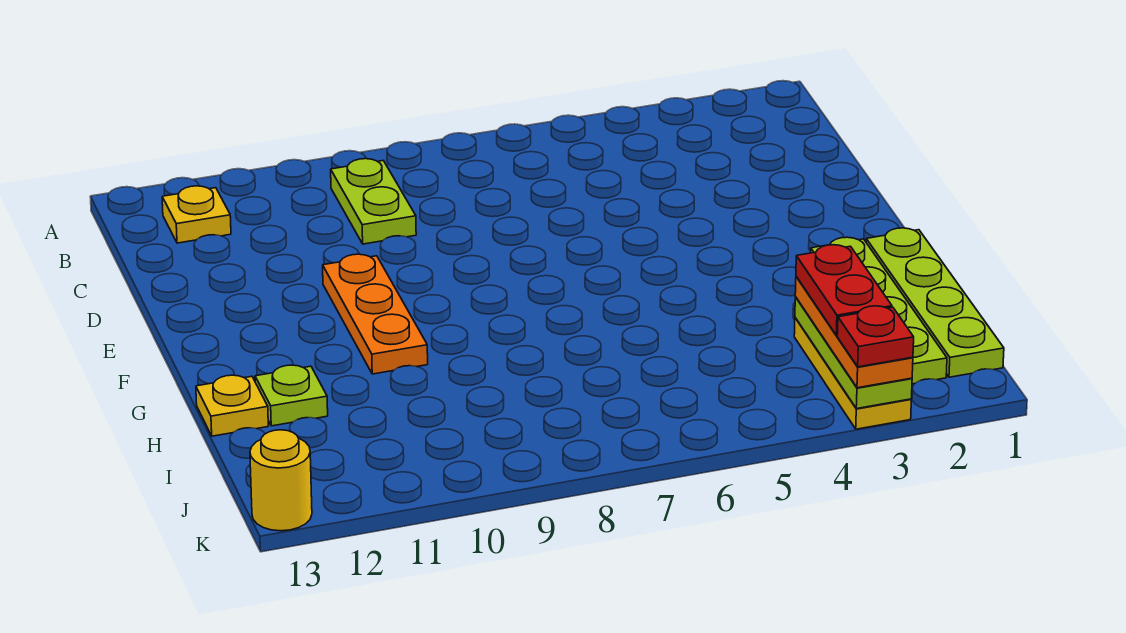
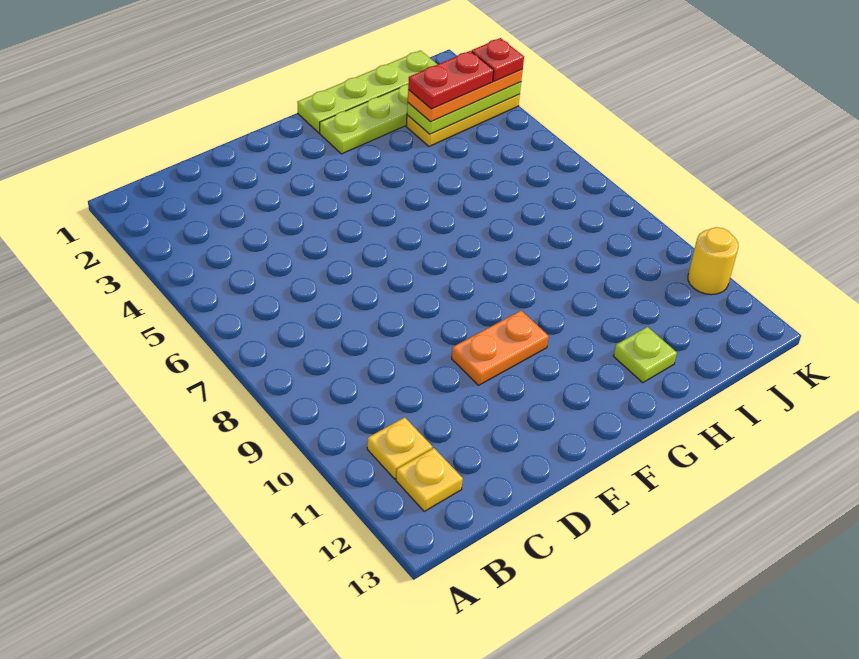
lime 1x2 plate [331,159,416,244] -> none
orange 1x3 plate [323,254,428,374] -> orange 1x2 plate [452,311,549,385]
yellow 1x1 plate [196,375,268,436] -> yellow 1x1 plate moved to [367,417,432,479]
yellow 1x1 round brick [250,430,312,531] -> yellow 1x1 round brick moved to [688,227,738,295]

